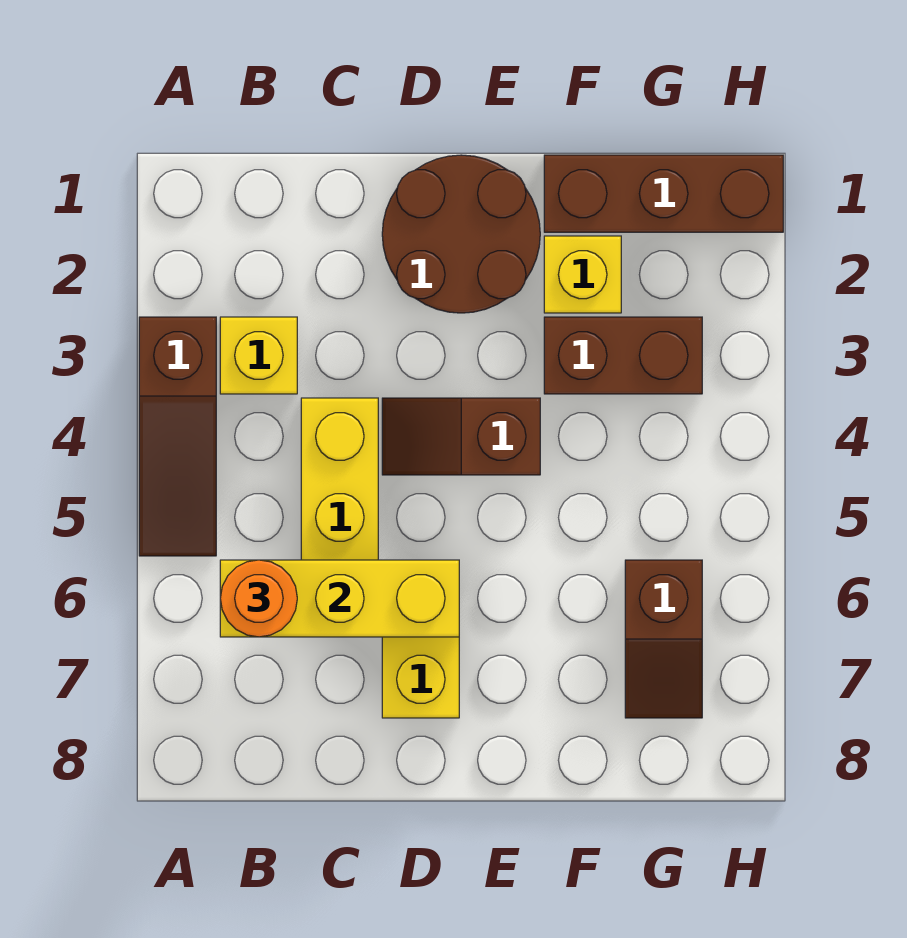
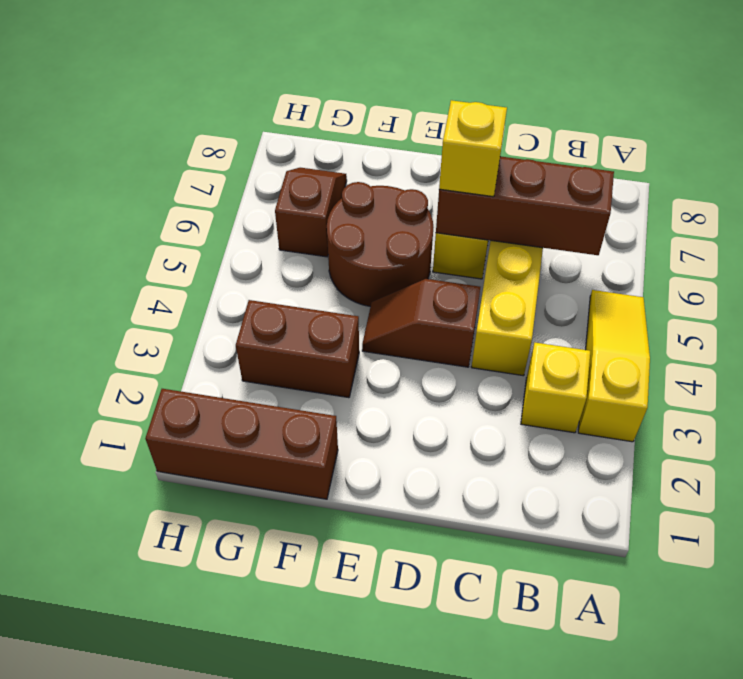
brown 1x3 slope [139,317,216,556] -> yellow 1x3 slope [578,290,650,442]
yellow 1x3 brick [220,560,459,637] -> brown 1x3 brick [436,156,614,255]
orange 1x1 round brick [220,560,297,637] -> none
brown 2x2 round brick [382,155,540,313] -> brown 2x2 round brick moved to [327,182,433,307]
brown 1x2 slope [382,398,540,475] -> brown 1x2 slope turned to [362,279,480,367]
yellow 1x1 brick [544,236,621,313] -> yellow 1x1 brick moved to [439,100,507,197]

